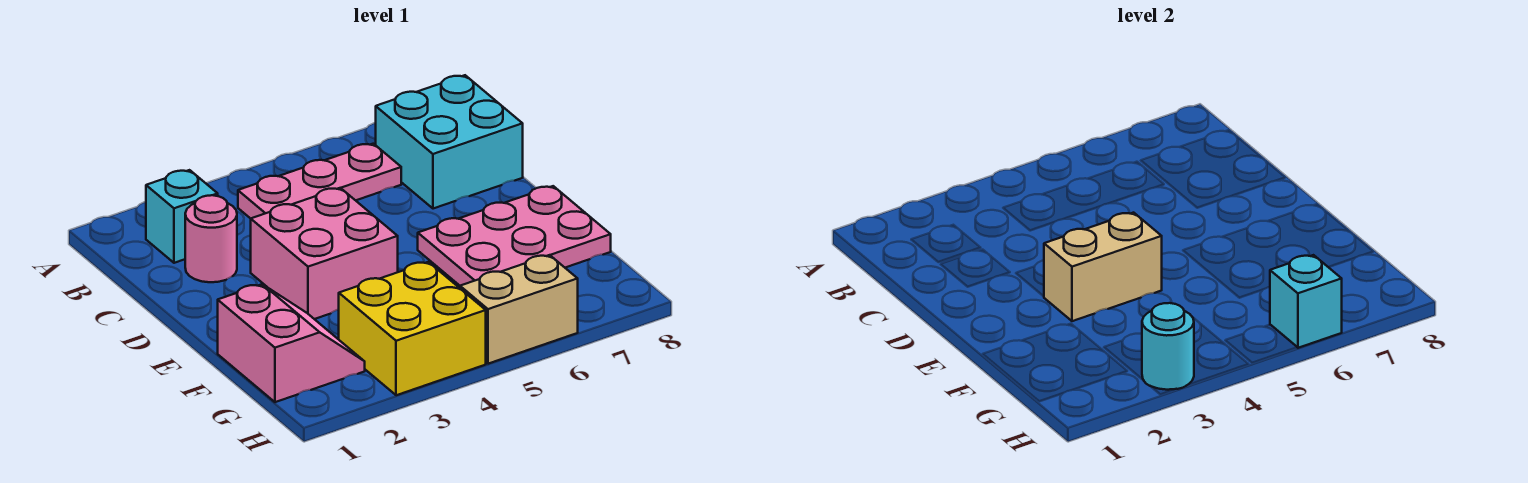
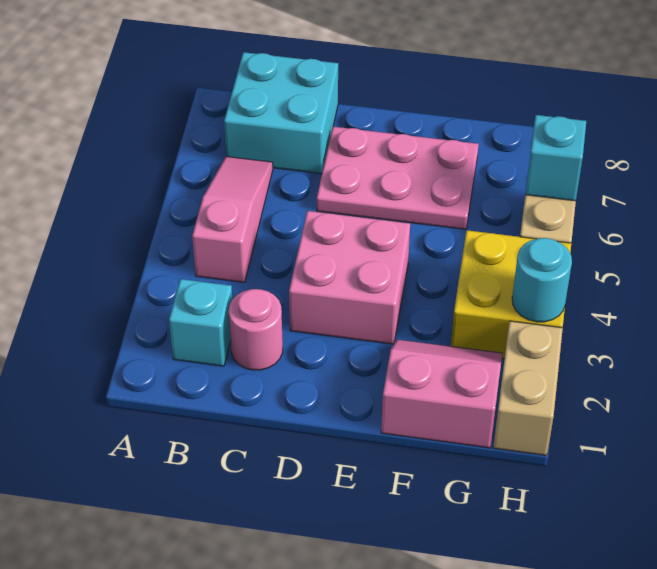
pink 1x3 plate [238,144,401,219] -> pink 1x3 slope [192,157,273,283]
tan 1x2 brick [1044,213,1162,321] -> tan 1x2 brick moved to [493,321,563,455]
pink 2x3 plate [418,186,611,286] -> pink 2x3 plate turned to [317,127,479,229]

